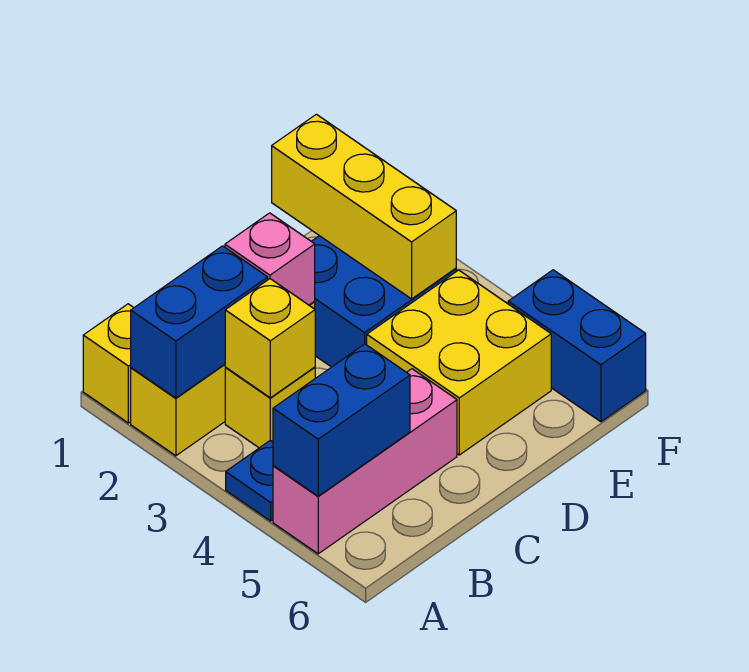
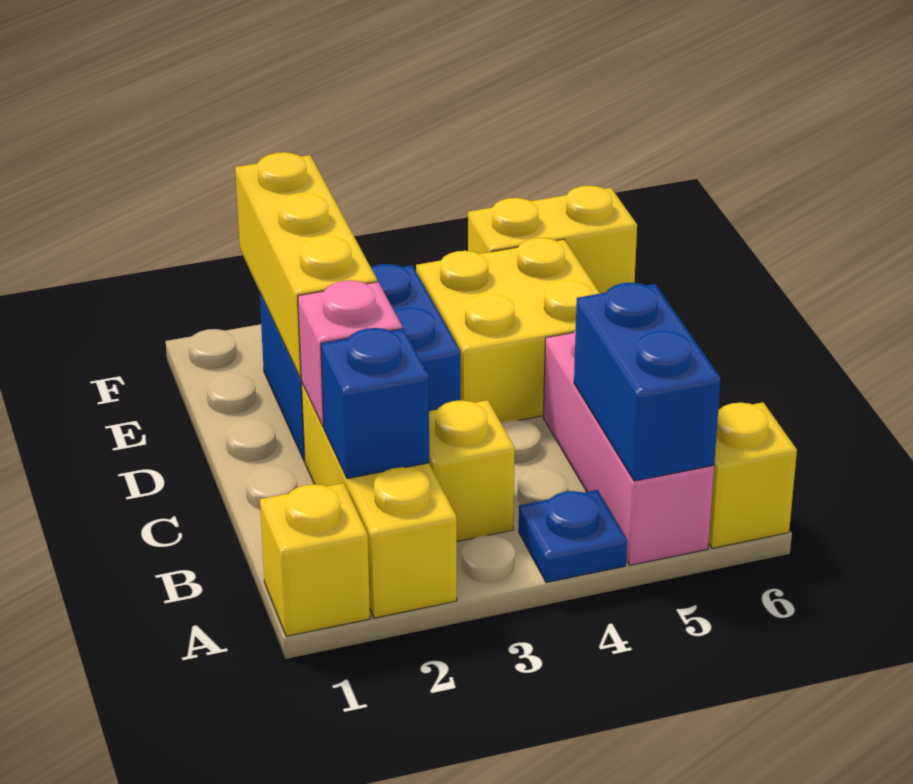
blue 1x2 brick [131,246,268,398] -> blue 1x1 brick [321,328,429,479]
yellow 1x1 brick [225,279,315,398] -> yellow 1x1 brick moved to [709,402,797,548]
yellow 1x3 brick [272,114,456,299] -> yellow 1x3 brick turned to [235,152,377,379]
blue 1x2 brick [508,270,646,422] -> yellow 1x2 brick [468,185,637,294]

